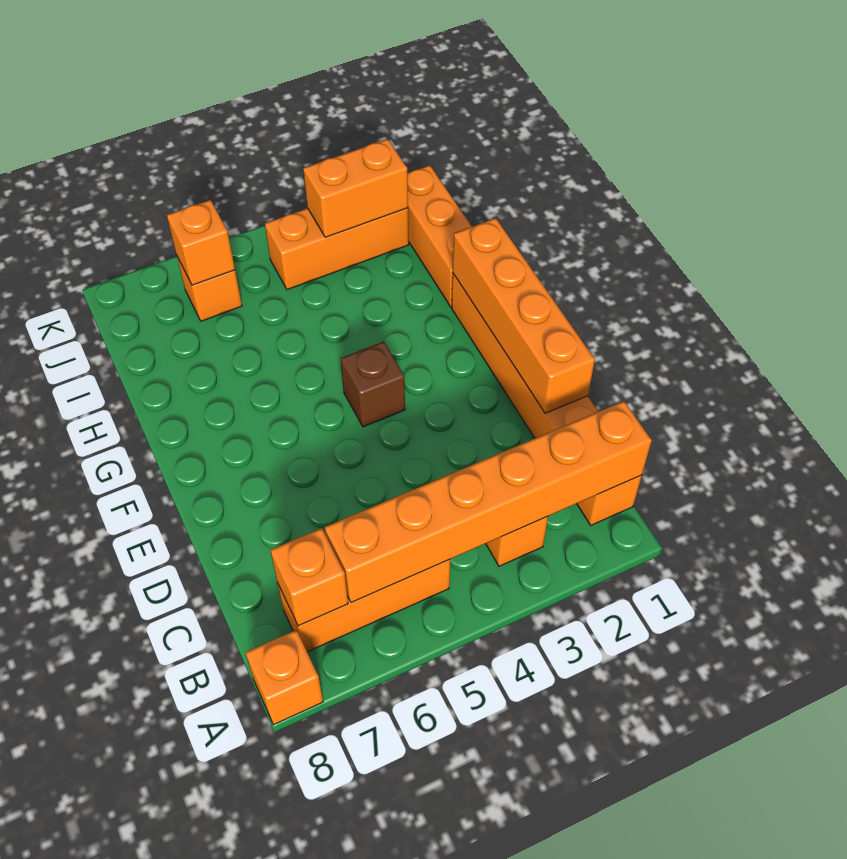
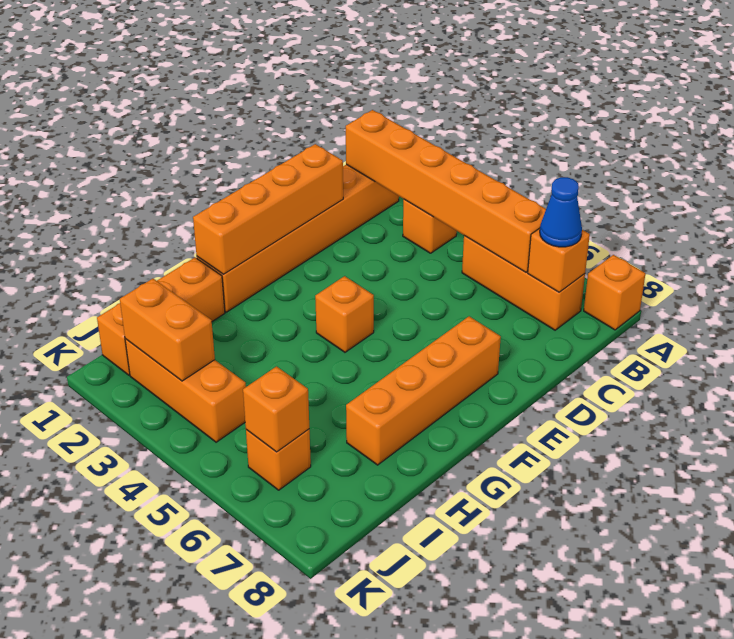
none -> blue 1x1 cone [540,177,582,247]
none -> orange 1x4 brick [346,316,501,465]
brown 1x1 brick [340,341,405,427] -> orange 1x1 brick [315,276,374,352]

